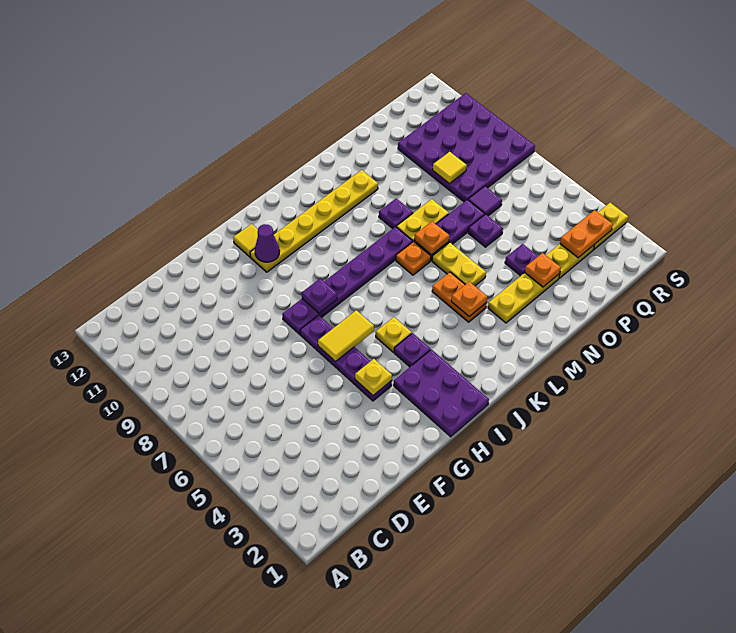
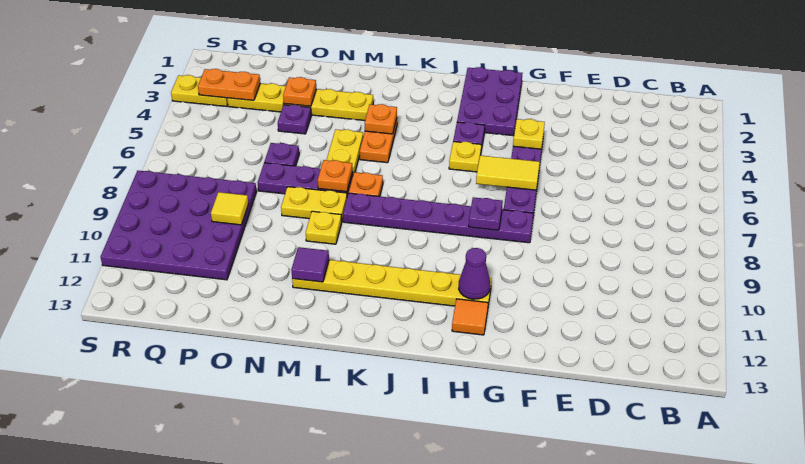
yellow 1x1 tile [233,224,258,257] -> orange 1x1 tile [452,299,488,335]
purple 1x1 plate [379,198,413,229] -> yellow 1x1 plate [306,211,342,244]
purple 1x1 tile [468,186,502,216] -> purple 1x1 tile moved to [291,247,329,282]

